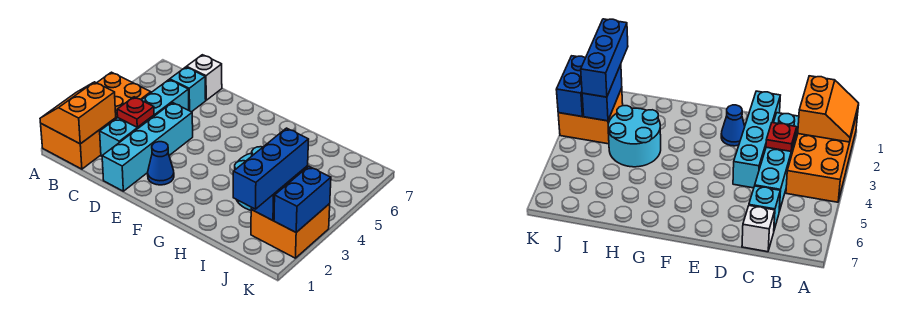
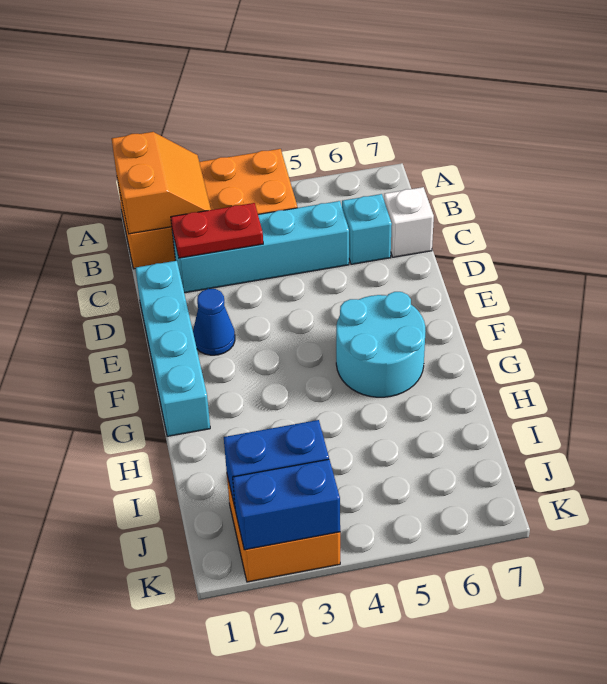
orange 2x2 slope [40,82,116,144] -> orange 2x2 slope turned to [112,132,211,234]
red 1x1 plate [117,97,154,127] -> red 1x2 plate [171,203,263,258]
cyan 1x4 brick [102,103,193,191] -> cyan 1x4 brick turned to [135,261,210,436]
cyan 2x2 round brick [608,106,661,167] -> cyan 2x2 round brick moved to [336,292,425,397]
blue 1x3 brick [233,128,309,209] -> none

